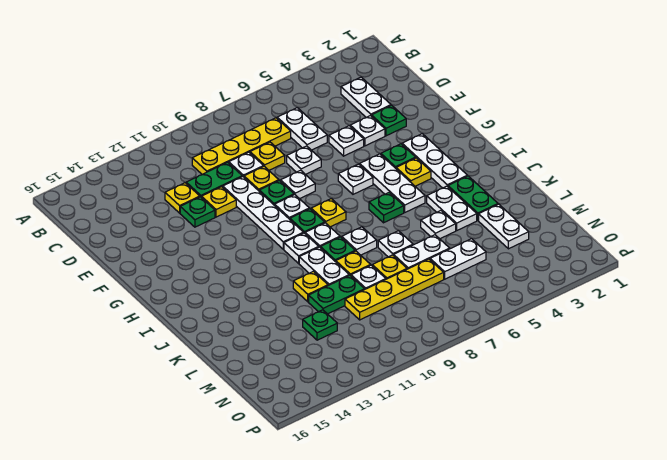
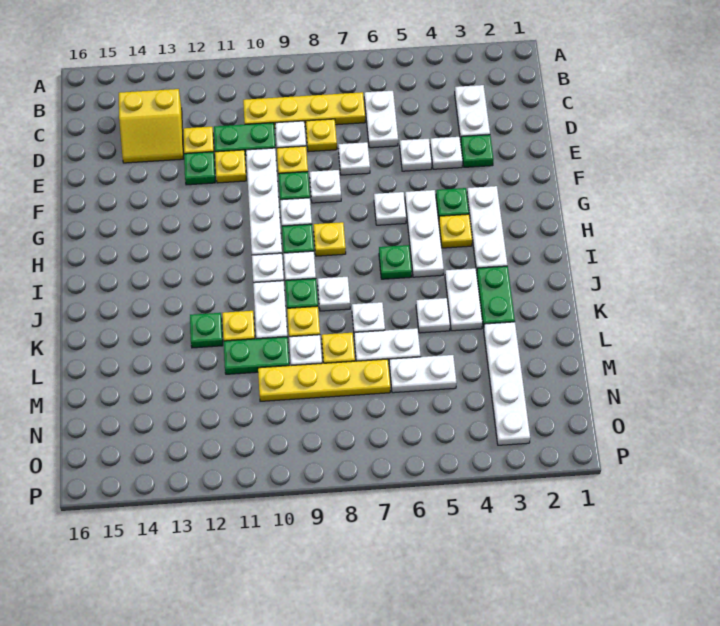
none -> yellow 2x2 slope [119,89,184,163]
white 1x2 plate [479,204,529,249] -> white 1x4 plate [484,322,530,445]
green 1x1 plate [303,310,337,340] -> green 1x1 plate moved to [190,313,223,348]

